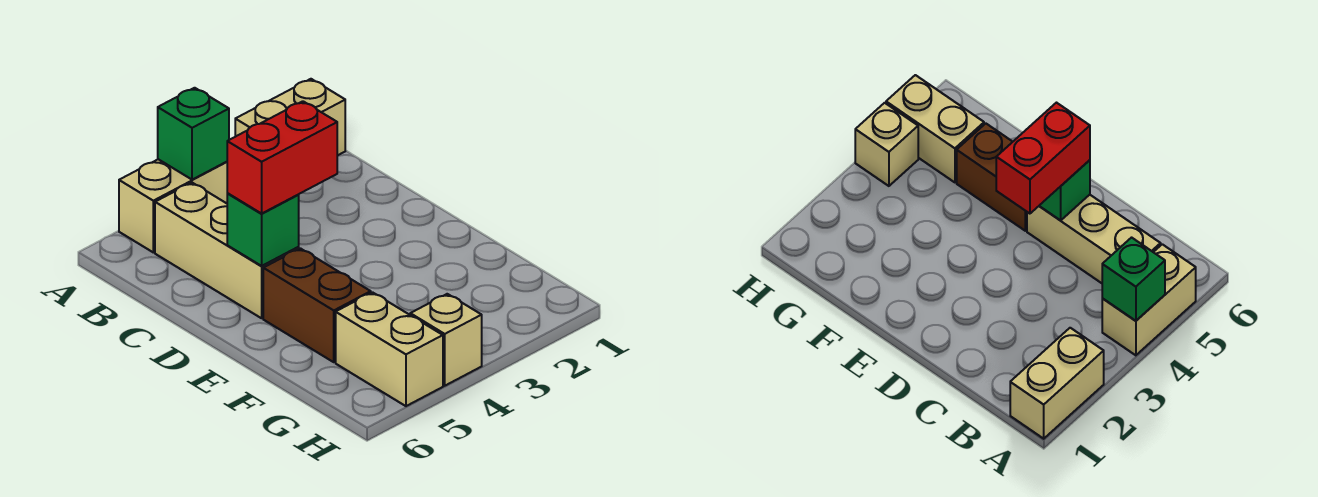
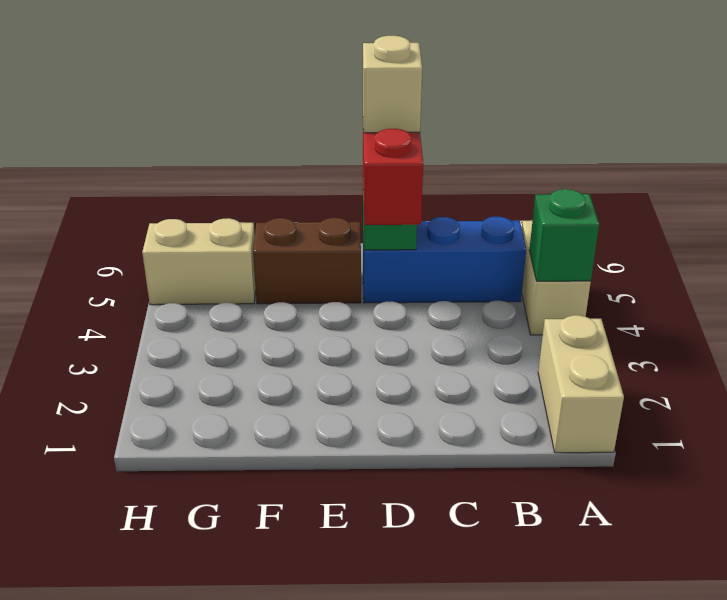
tan 1x3 brick [155,183,299,318] -> blue 1x3 brick [363,217,526,303]
tan 1x1 brick [410,294,482,386] -> tan 1x1 brick moved to [363,36,422,133]

